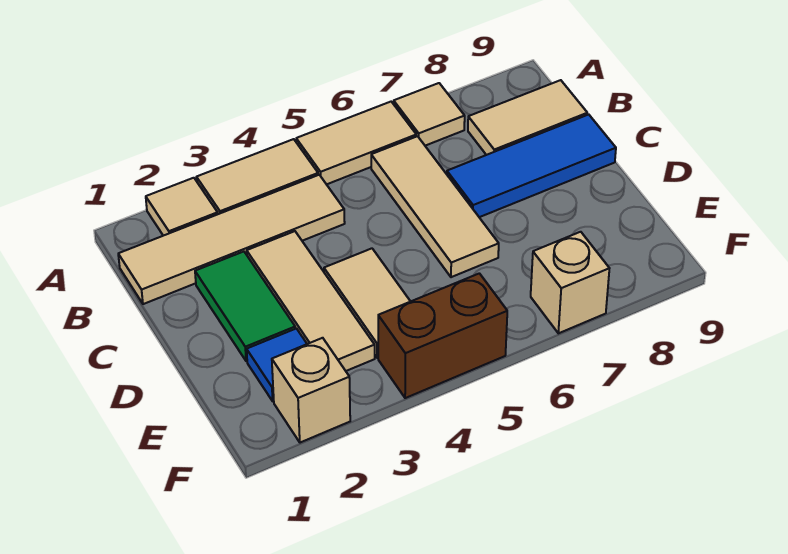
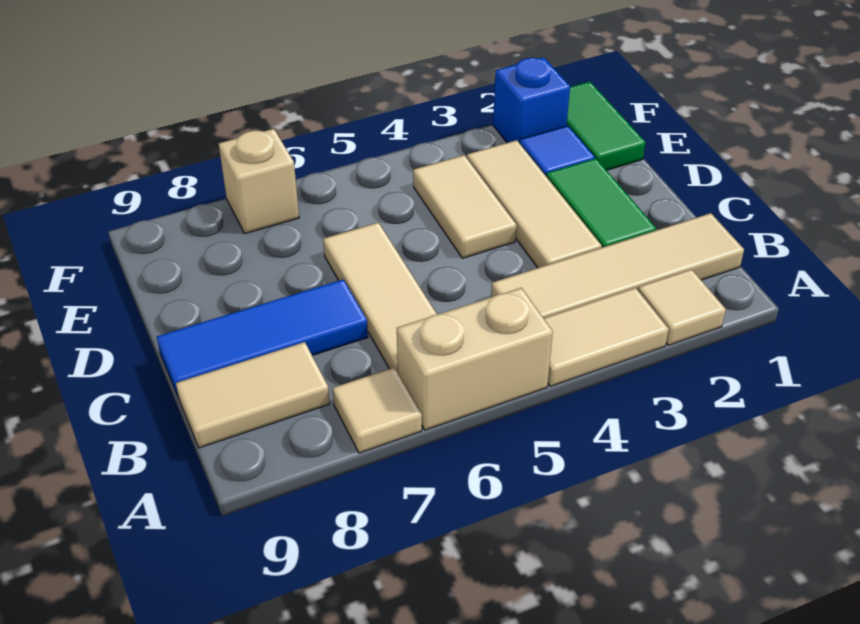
tan 1x2 tile [296,102,416,184] -> tan 1x2 brick [397,288,553,430]
none -> green 1x2 tile [567,82,645,170]
tan 1x1 brick [272,338,350,443] -> blue 1x1 brick [493,57,570,143]
brown 1x2 brick [378,273,507,398] -> none

